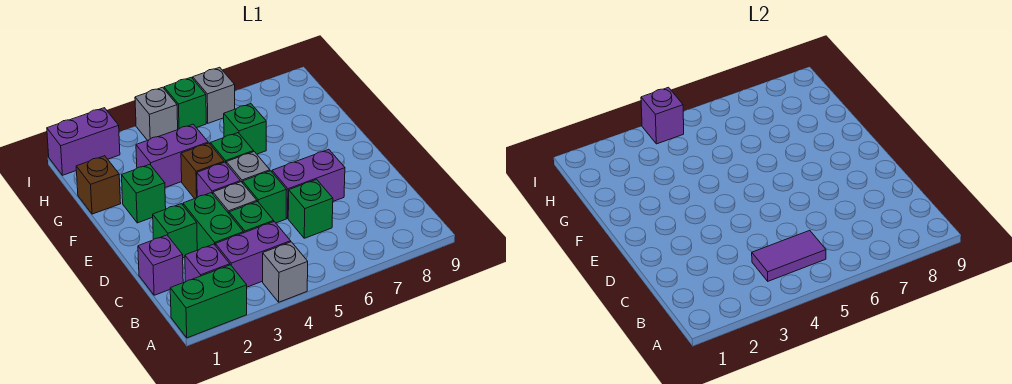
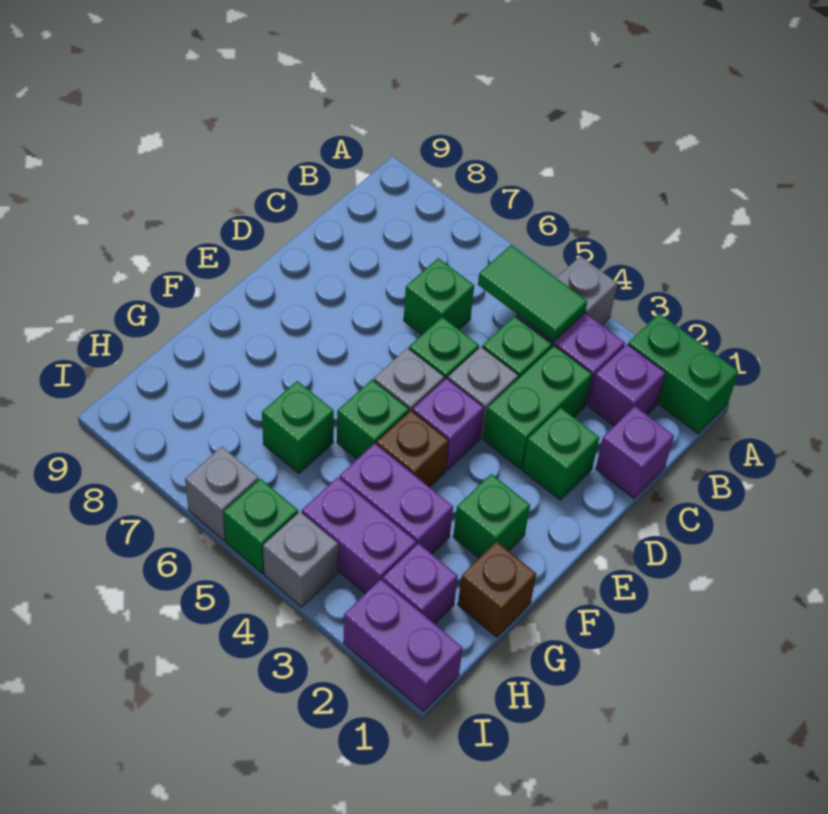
purple 1x2 tile [752,231,826,281] -> green 1x2 tile [478,245,587,342]
purple 1x2 brick [272,149,345,218] -> purple 1x2 brick moved to [302,477,416,594]
purple 1x1 brick [641,87,684,144] -> purple 1x1 brick moved to [383,543,458,624]

